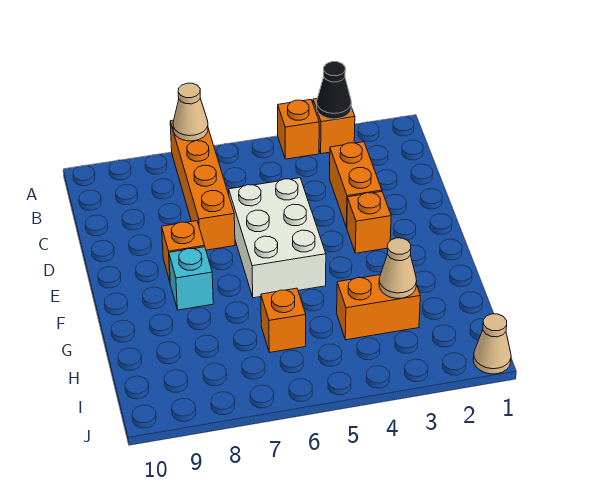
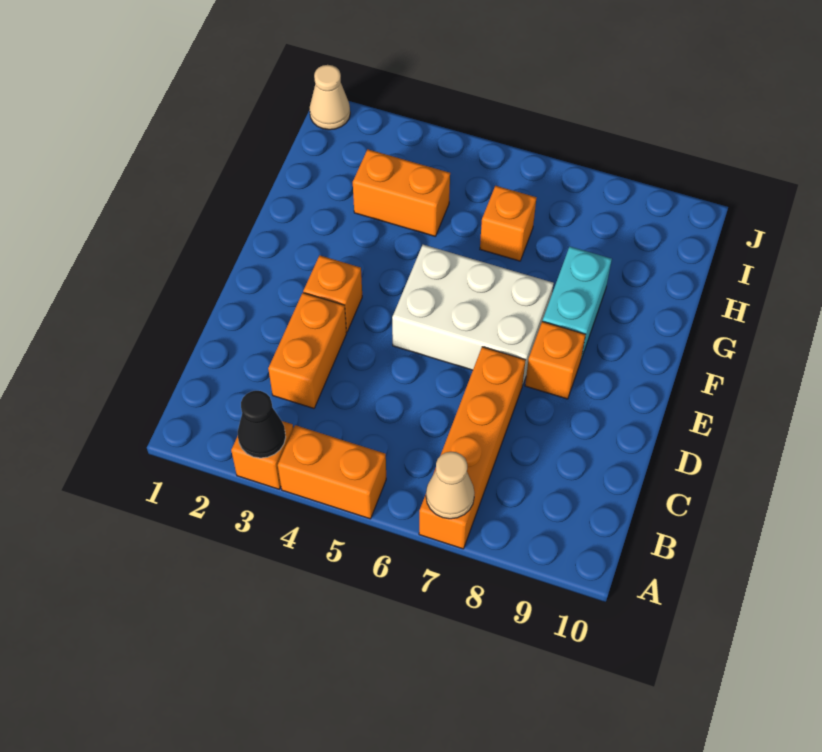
orange 1x1 brick [278,100,319,159] -> orange 1x2 brick [278,425,386,519]
white 2x3 brick [229,178,326,298] -> white 2x3 brick turned to [392,245,554,384]
cyan 1x1 brick [169,247,213,310] -> cyan 1x2 brick [543,247,612,359]
tan 1x1 cone [379,238,417,298] -> none

